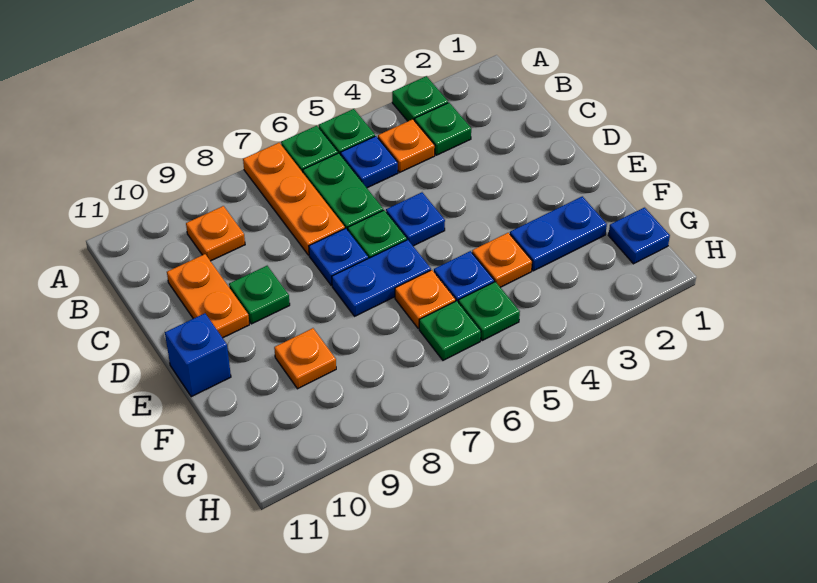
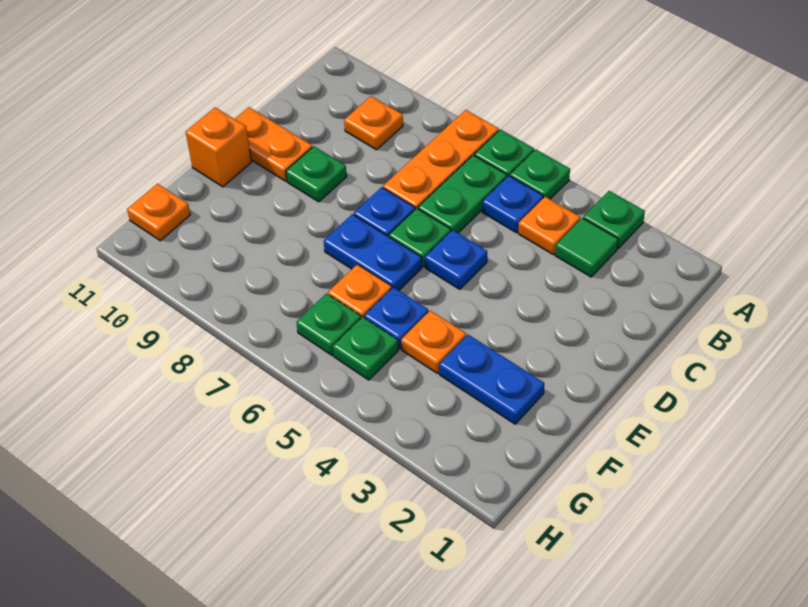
green 1x1 plate [415,103,471,155] -> green 1x1 tile [555,218,618,277]
orange 1x2 plate [167,254,249,338] -> orange 1x2 plate turned to [235,107,312,181]
blue 1x1 brick [165,313,231,397] -> orange 1x1 brick [186,107,251,187]
orange 1x1 plate [274,328,336,389] -> orange 1x1 plate moved to [127,184,190,241]
blue 1x1 plate [608,208,670,264] -> none

